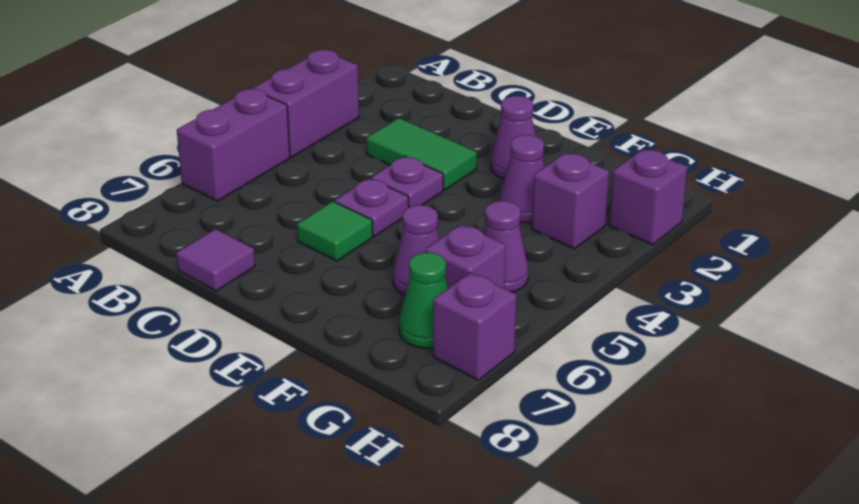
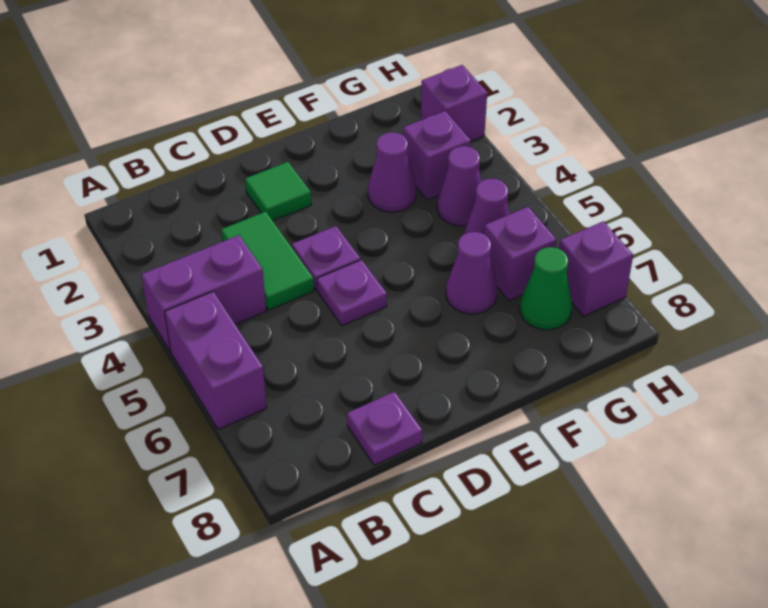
purple 1x2 brick [253,50,359,157] -> purple 1x2 brick turned to [141,235,266,352]
green 1x2 tile [366,118,477,190] -> green 1x2 tile turned to [221,212,314,310]
purple 1x1 tile [176,229,255,291] -> purple 1x1 plate [347,392,422,465]
green 1x1 tile [297,201,373,261] -> green 1x1 tile moved to [245,162,311,221]
purple 1x1 cone [490,96,536,179] -> purple 1x1 cone moved to [437,146,482,226]

